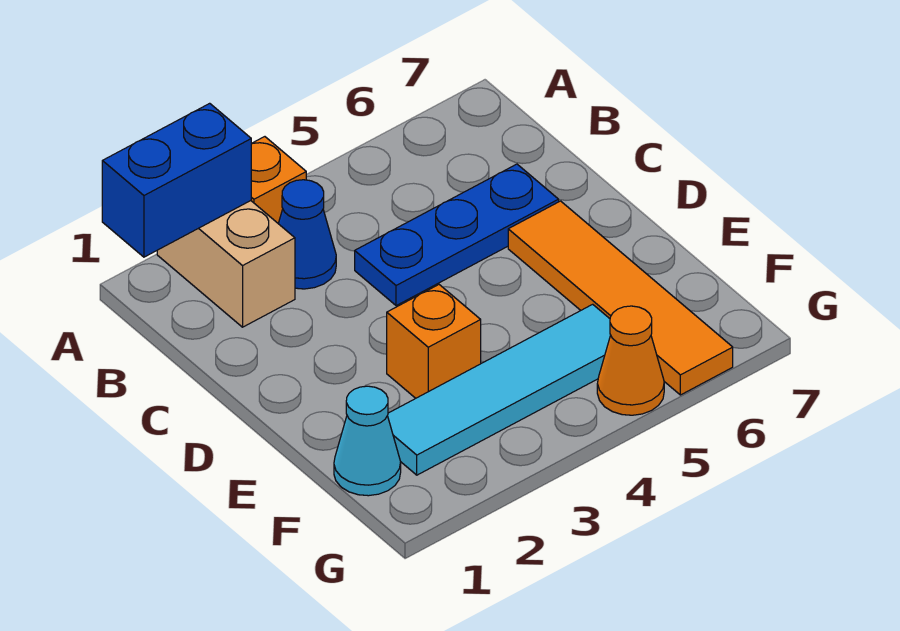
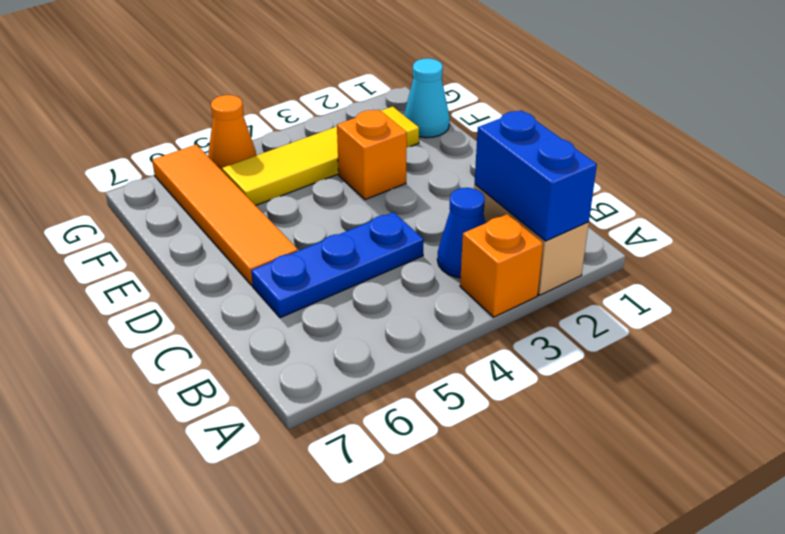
blue 1x2 brick [102,103,251,257] -> blue 1x2 brick turned to [475,110,597,241]
cyan 1x4 tile [387,304,610,475] -> yellow 1x4 tile [222,106,419,206]

